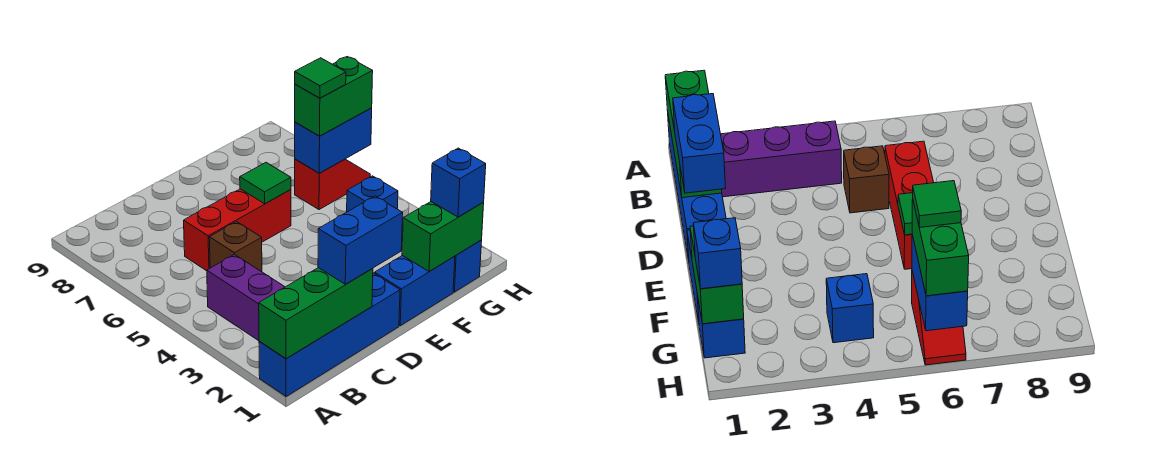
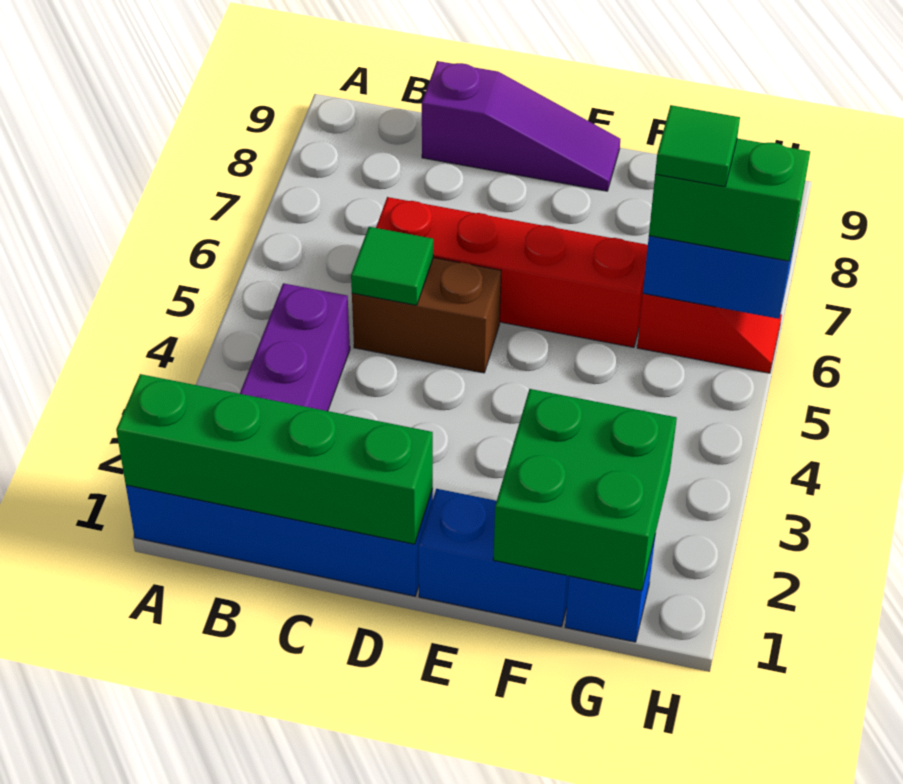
green 1x3 brick [259,268,373,359] -> green 1x4 brick [116,374,433,544]
blue 1x2 brick [318,196,403,284] -> none
brown 1x1 brick [209,222,262,272] -> brown 1x2 brick [352,258,501,373]
red 1x3 brick [184,189,291,271] -> red 1x4 brick [376,197,648,347]
none -> purple 1x3 slope [422,61,620,191]
green 1x1 tile [240,163,291,204] -> green 1x1 tile moved to [351,227,433,305]
green 1x2 brick [402,202,484,272] -> green 2x2 brick [493,389,677,591]
blue 1x1 brick [431,148,486,217] -> none
blue 1x1 brick [347,176,398,212] -> none

